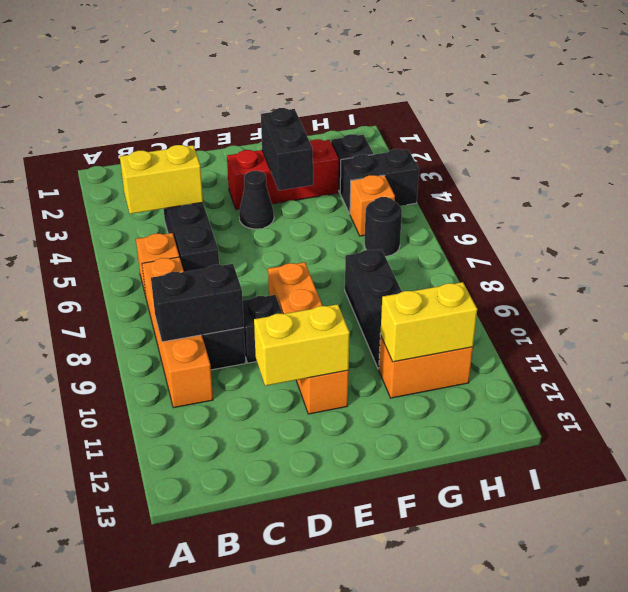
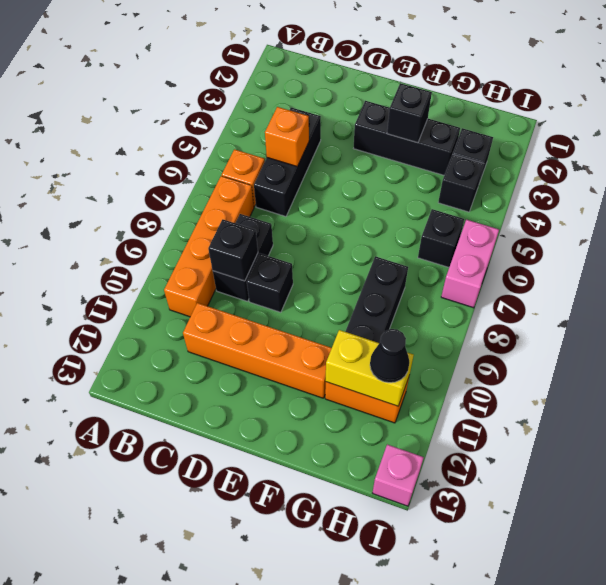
yellow 1x2 brick [120,145,203,214] -> none
black 1x2 brick [151,264,244,342] -> black 1x1 brick [208,219,258,281]
yellow 1x2 brick [254,304,350,386] -> none
red 1x3 brick [227,139,339,210] -> black 1x3 brick [354,101,460,175]
black 1x1 cone [239,171,274,229] -> black 1x1 cone moved to [370,329,409,383]
orange 1x4 brick [268,262,349,414] -> orange 1x4 brick turned to [183,303,332,398]
black 1x2 brick [261,108,313,190] -> black 1x1 brick [387,83,432,143]
black 1x2 brick [340,149,419,214] -> black 1x1 brick [438,154,484,212]
orange 1x1 brick [350,175,395,236] -> orange 1x1 brick moved to [265,107,309,166]
black 1x1 round brick [364,197,402,256] -> black 1x1 brick [418,209,464,267]
none -> pink 1x2 brick [441,220,499,308]
none -> pink 1x1 brick [373,444,424,506]

